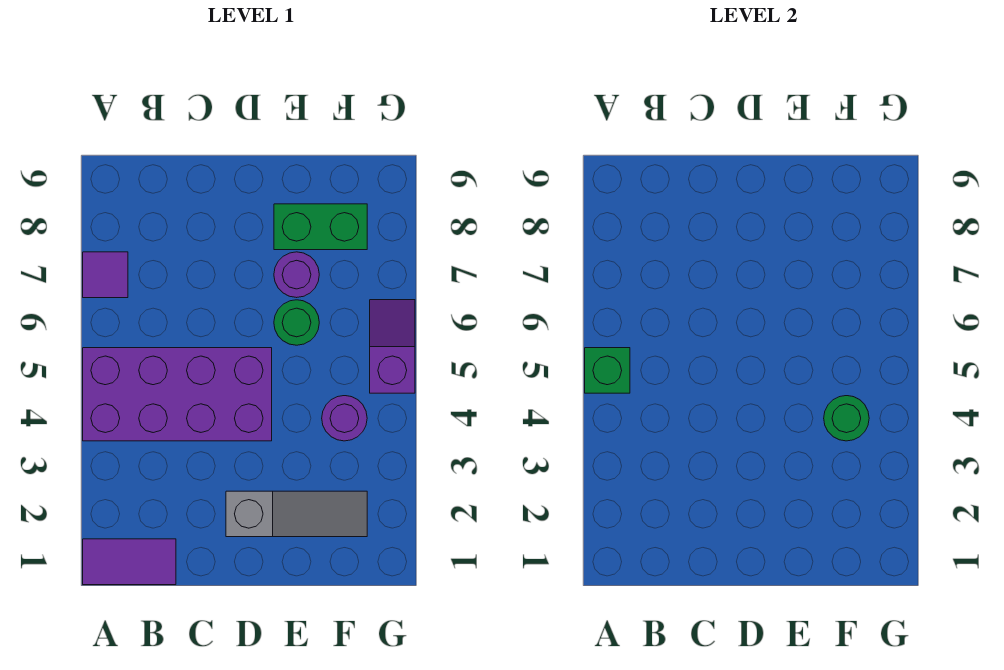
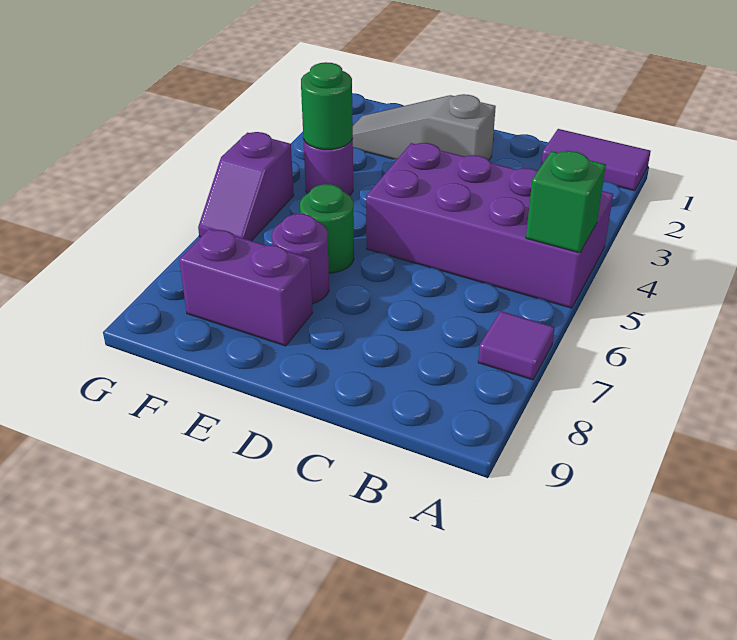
green 1x2 brick [274,204,367,250] -> purple 1x2 brick [179,229,313,346]

